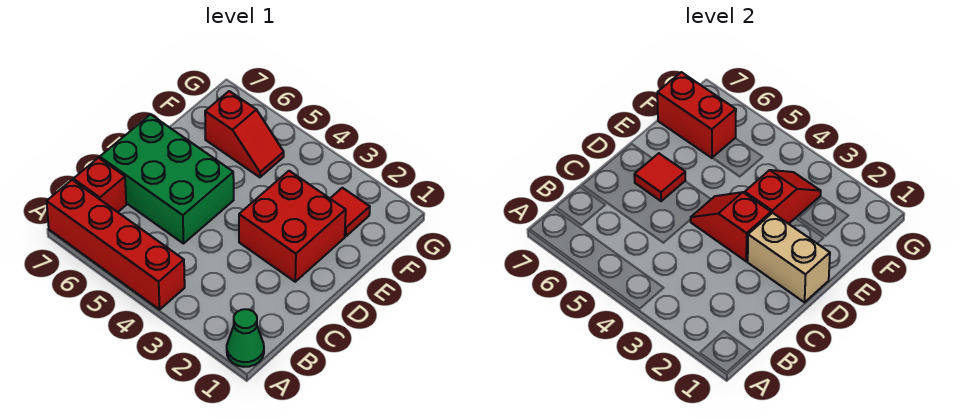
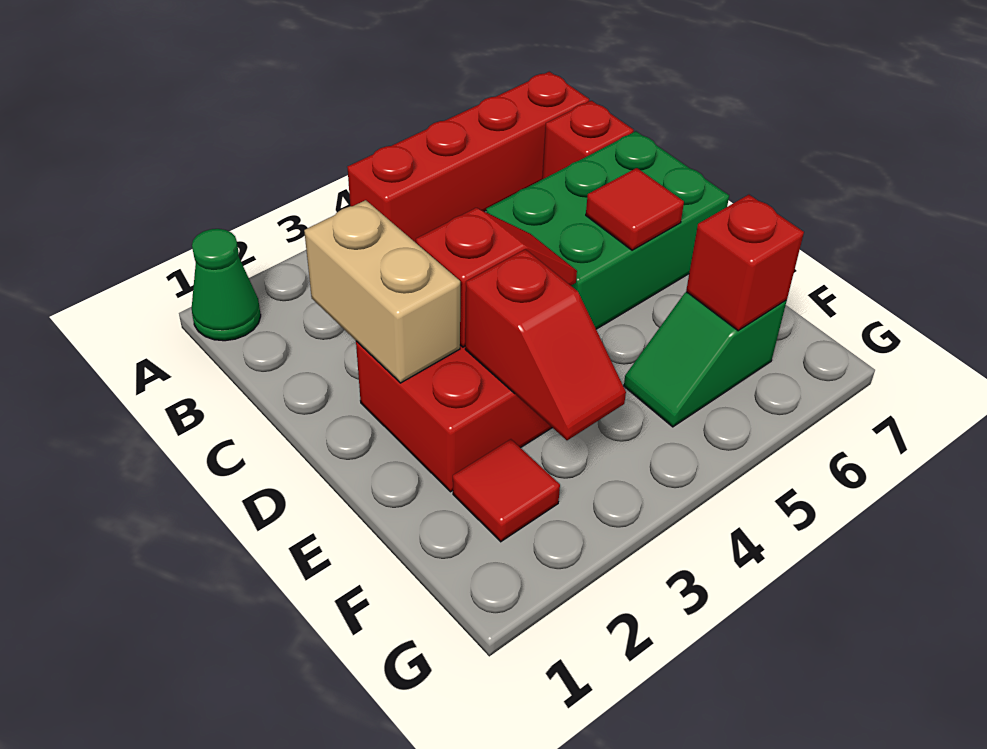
tan 1x2 brick [748,213,830,302] -> tan 1x2 brick turned to [304,200,460,383]
red 1x2 slope [205,91,284,177] -> green 1x2 slope [624,292,787,427]
red 1x2 brick [657,72,736,158] -> red 1x1 brick [686,195,804,331]

